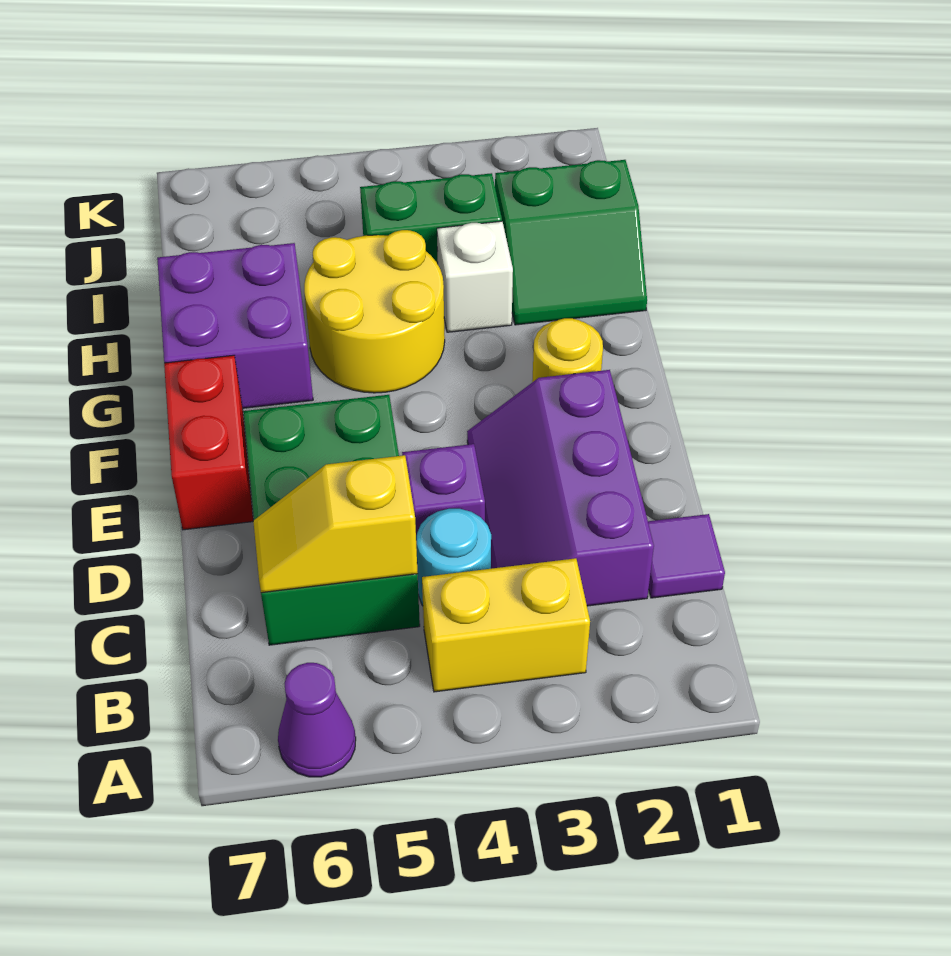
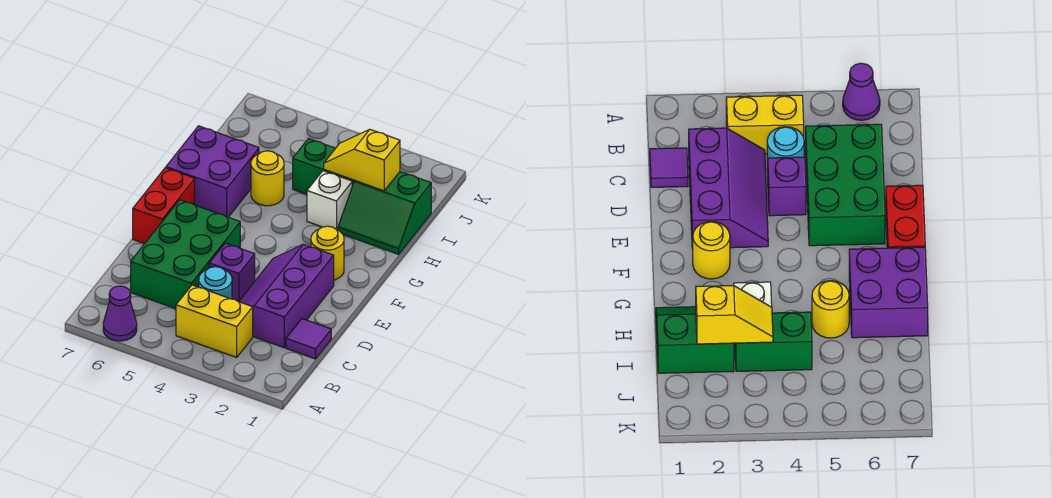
yellow 1x2 slope [253,455,418,593] -> yellow 1x2 slope moved to [324,130,400,191]
yellow 2x2 round brick [304,230,445,393] -> yellow 1x1 round brick [251,151,284,206]

